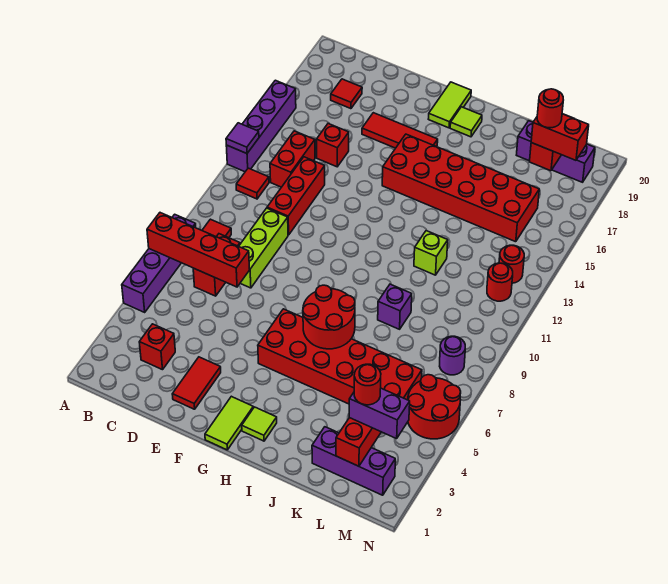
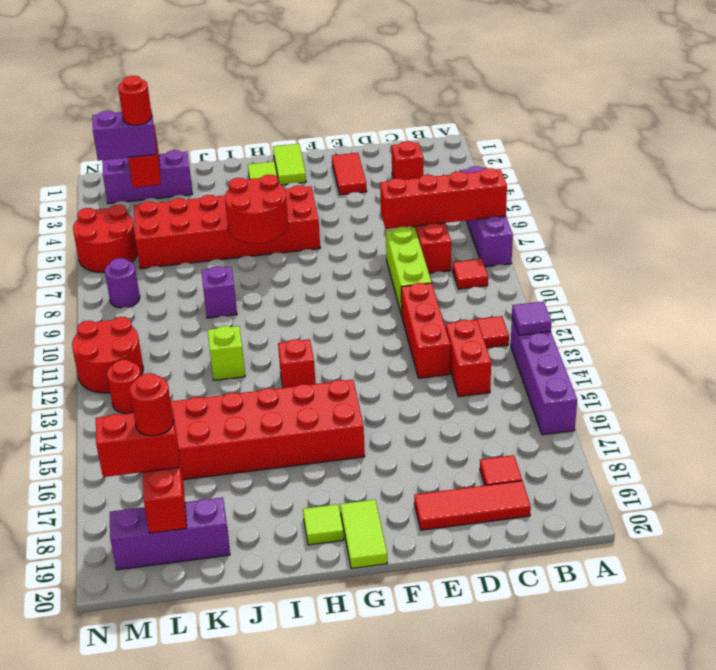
red 1x1 brick [316,124,349,167] -> red 1x1 brick moved to [278,339,316,388]
red 1x3 tile [362,113,438,148] -> red 1x3 tile moved to [414,481,531,530]
red 1x1 round brick [487,263,513,301] -> red 2x2 round brick [72,317,143,393]

